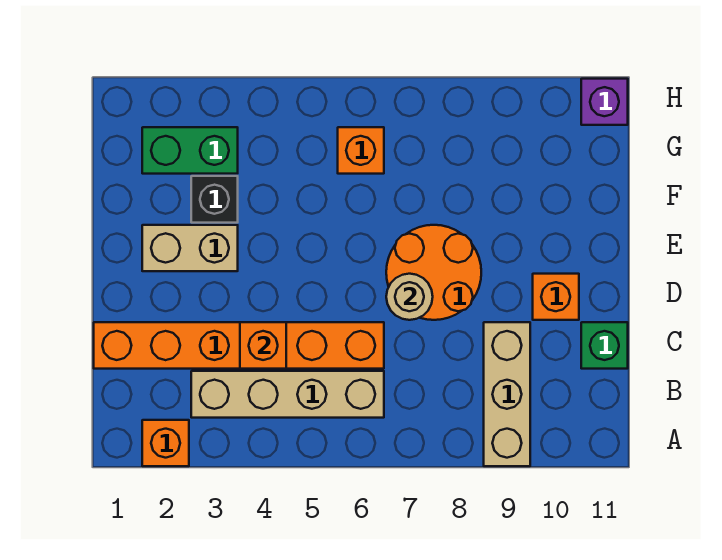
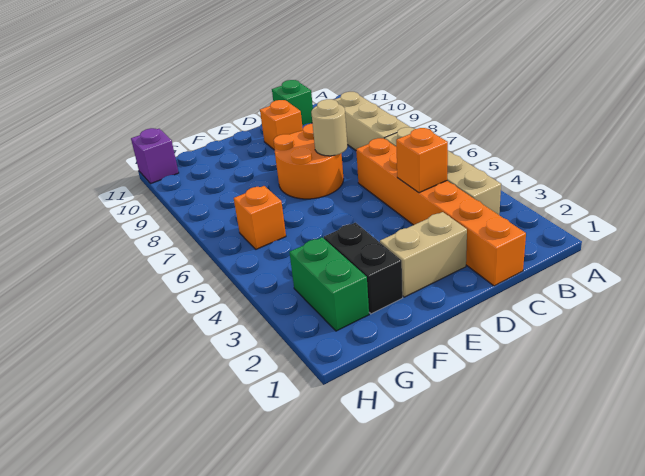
orange 1x1 brick [142,420,189,466] -> none
tan 1x3 brick [484,322,530,466] -> tan 1x3 brick turned to [334,92,409,150]
tan 1x2 brick [142,225,238,271] -> tan 1x2 brick turned to [380,212,467,297]
black 1x1 brick [191,176,238,223] -> black 1x2 brick [324,223,403,314]

